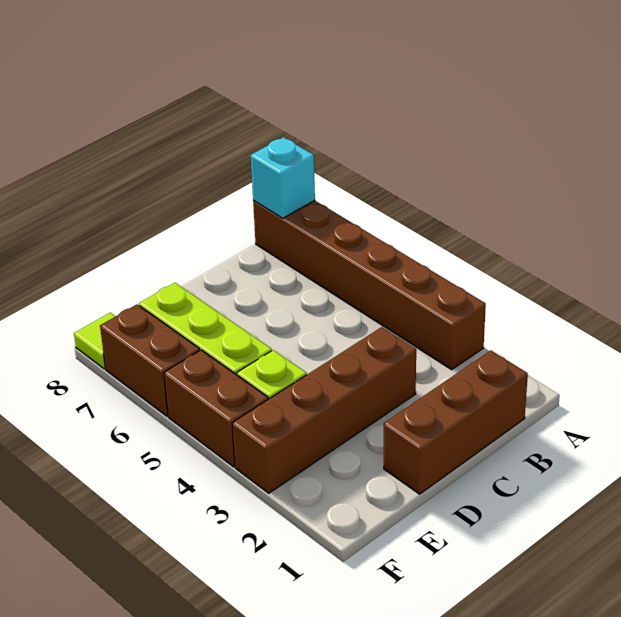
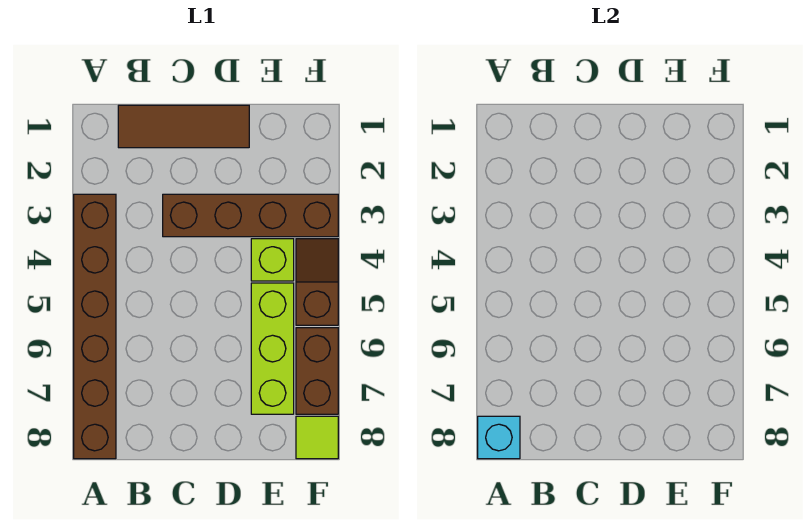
brown 1x3 brick [384,351,528,494] -> brown 1x3 tile [118,105,249,148]
brown 1x2 brick [164,350,268,467] -> brown 1x2 slope [296,239,338,325]

